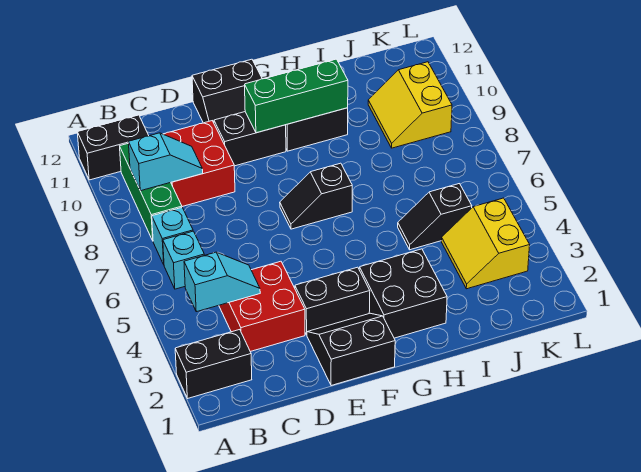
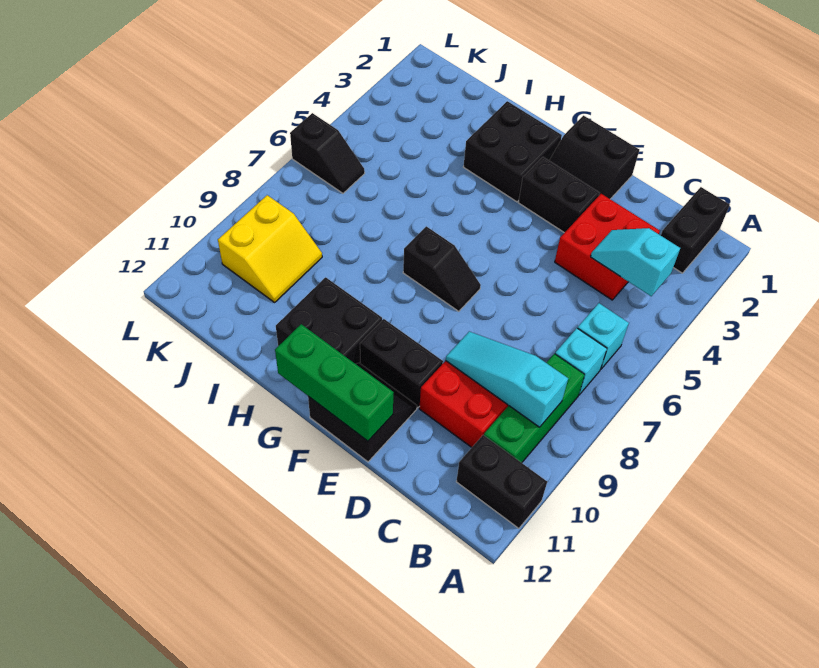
black 1x2 brick [175,330,252,398] -> black 1x2 brick turned to [661,187,730,273]
cyan 1x2 slope [129,133,203,191] -> cyan 1x3 slope [446,332,568,427]
green 1x3 brick [245,59,348,133] -> green 1x3 brick moved to [275,324,394,441]
black 1x2 slope [398,184,472,250] -> black 1x2 slope moved to [290,113,365,193]
yellow 2x2 slope [441,198,530,289] -> none

